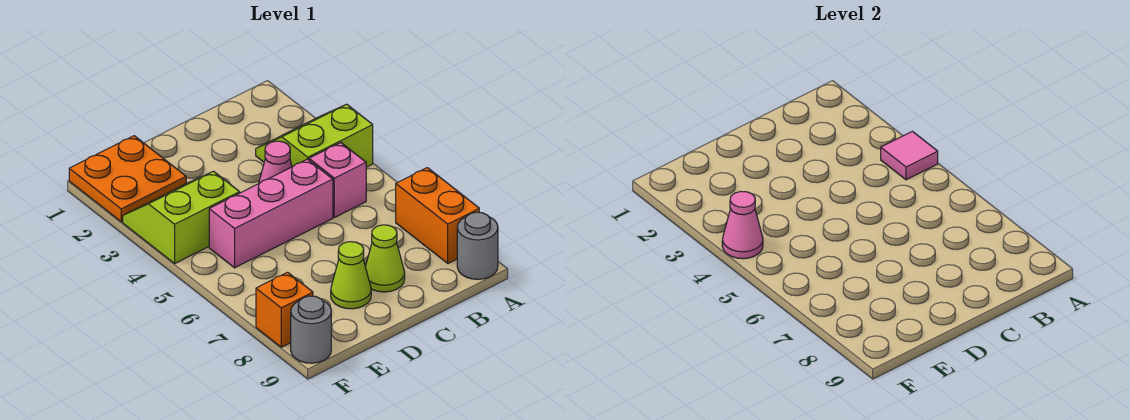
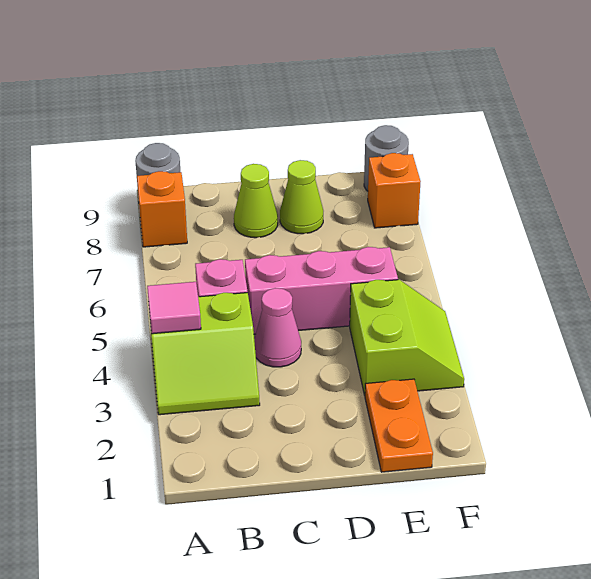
orange 1x2 brick [396,168,479,263] -> orange 1x1 brick [137,171,187,247]
orange 2x2 plate [69,136,186,222] -> orange 1x2 plate [365,379,433,472]
lime 2x2 slope [123,171,240,263] -> lime 2x2 slope turned to [350,280,464,395]
pink 1x1 cone [722,192,763,259] -> none

